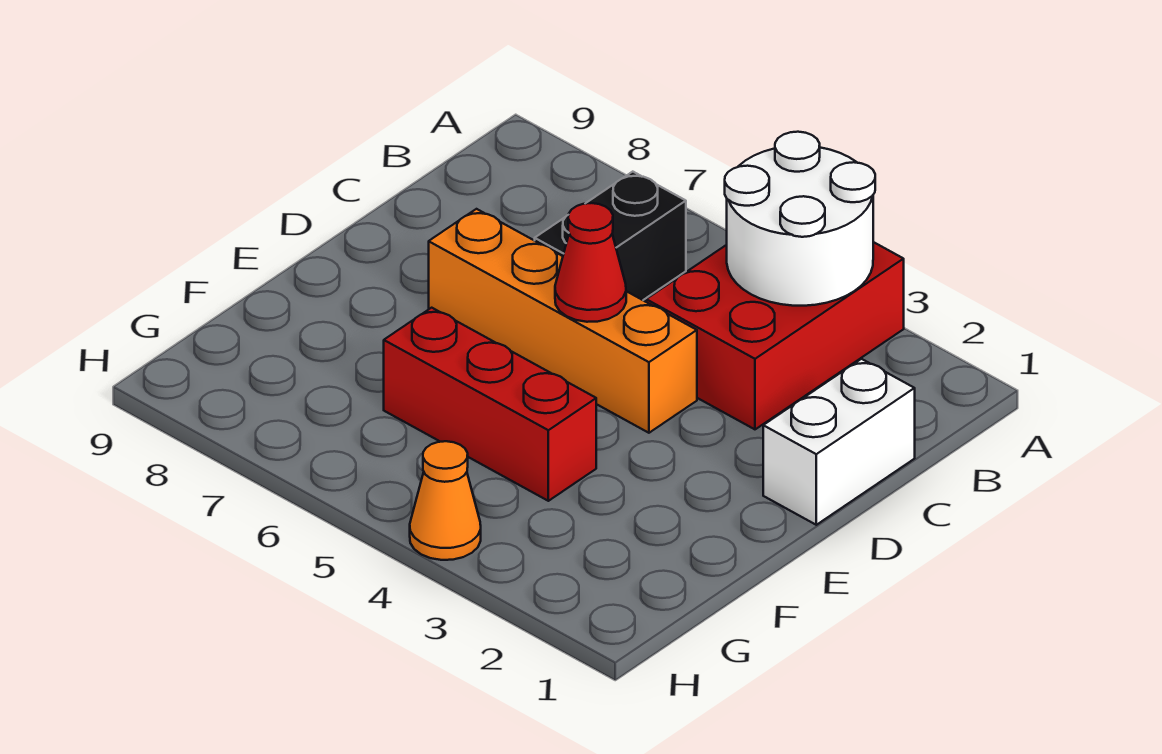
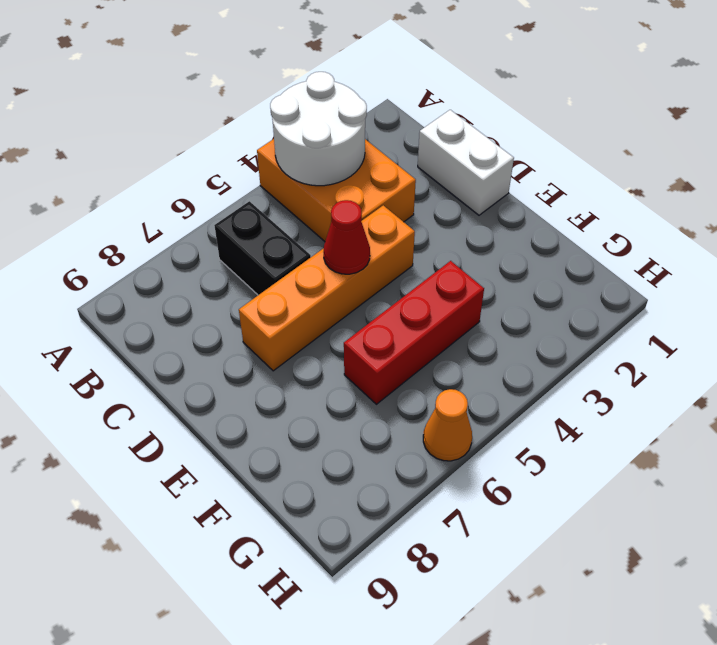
red 2x3 brick [646,242,904,429] -> orange 2x3 brick [257,139,416,241]
orange 1x1 cone [410,441,481,560] -> orange 1x1 cone moved to [423,389,472,461]

